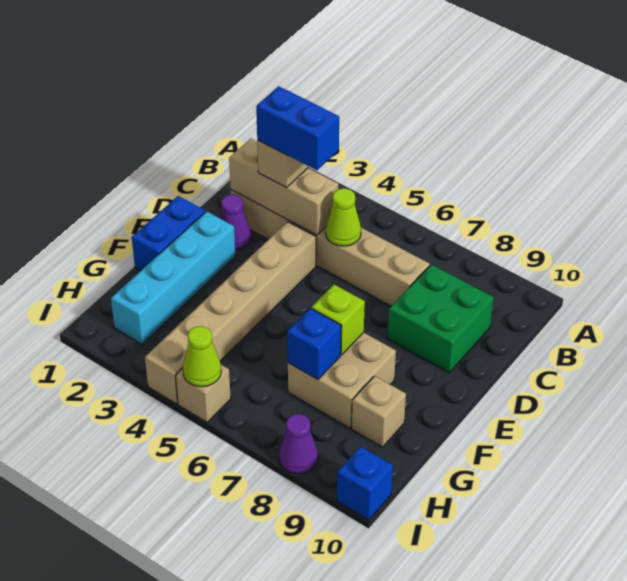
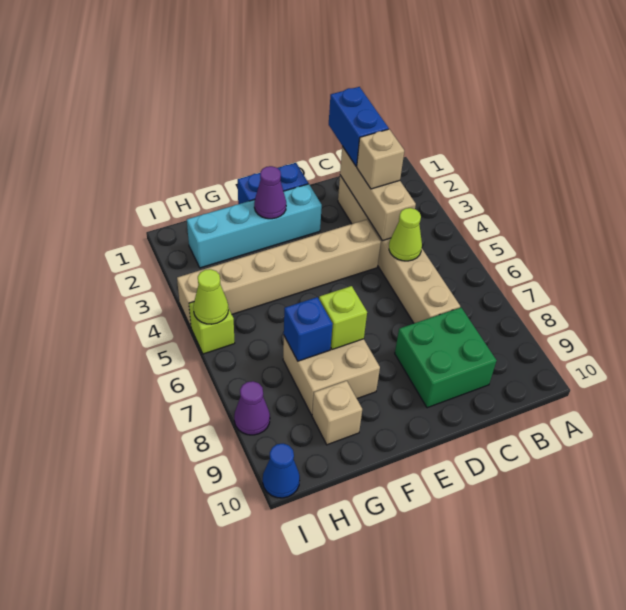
blue 1x2 brick [256,86,339,170] -> blue 1x2 brick moved to [329,87,389,166]
purple 1x1 cone [220,194,251,250] -> purple 1x1 cone moved to [254,166,286,219]
tan 1x1 brick [176,365,231,422] -> lime 1x1 brick [189,302,235,354]
blue 1x1 brick [337,446,393,520] -> blue 1x1 cone [263,444,300,498]

